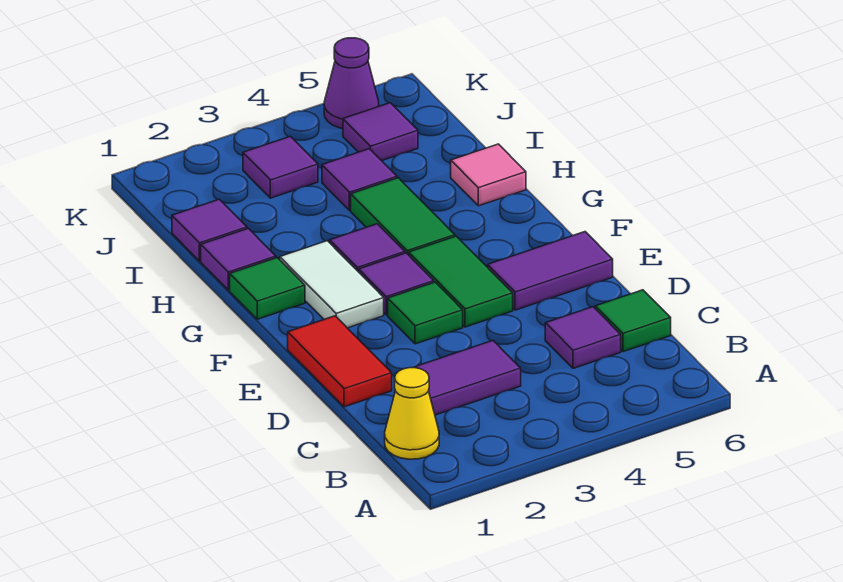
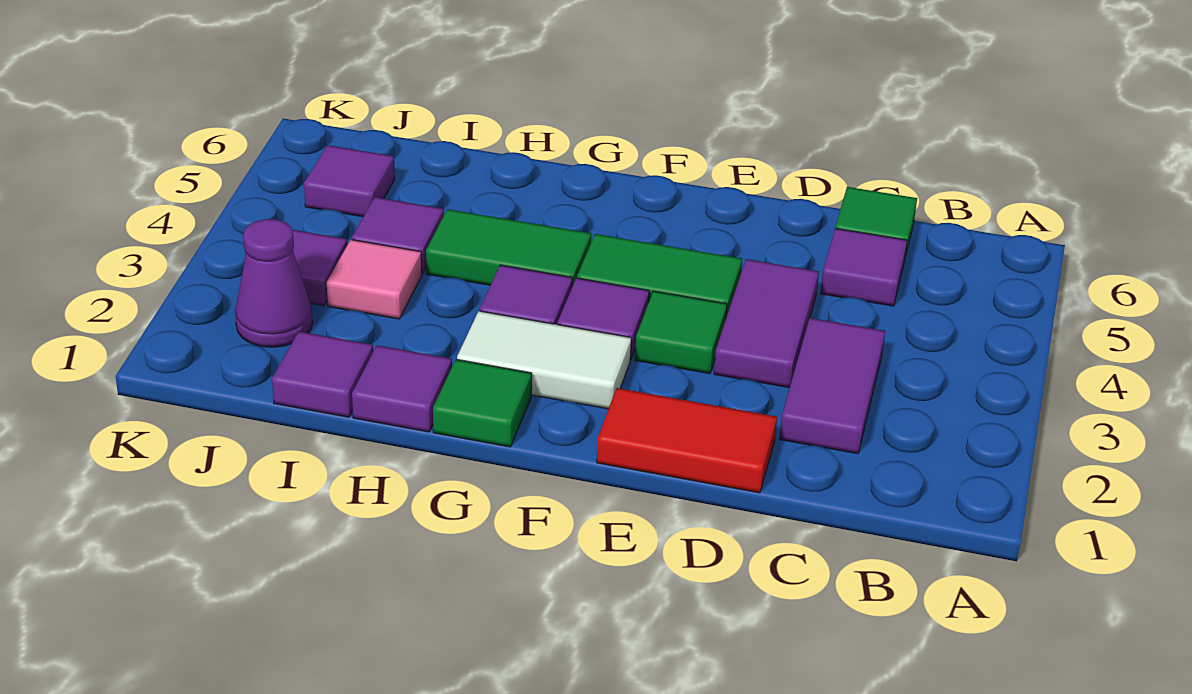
yellow 1x1 cone [385,368,439,459] -> none
purple 1x2 tile [488,232,613,310] -> purple 1x2 tile moved to [714,259,819,388]
pink 1x1 tile [451,144,526,206] -> pink 1x1 tile moved to [327,240,422,319]
purple 1x1 cone [324,38,379,128] -> purple 1x1 cone moved to [235,219,313,347]

